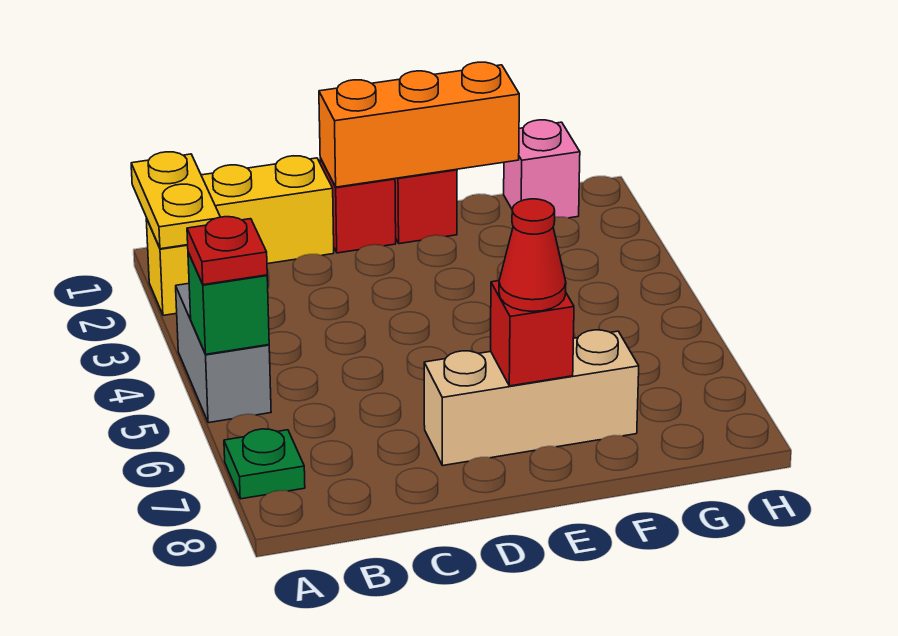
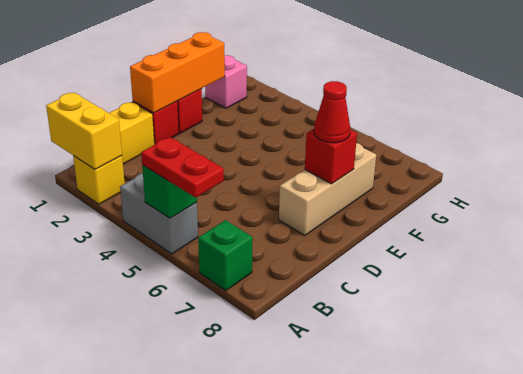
yellow 1x2 plate [131,152,220,249] -> yellow 1x2 brick [46,93,122,169]
red 1x1 plate [187,217,267,285] -> red 1x2 plate [141,137,224,198]
green 1x1 plate [224,429,305,499] -> green 1x1 brick [198,220,253,290]

